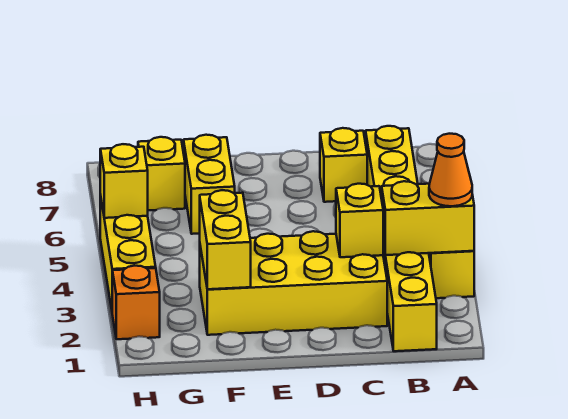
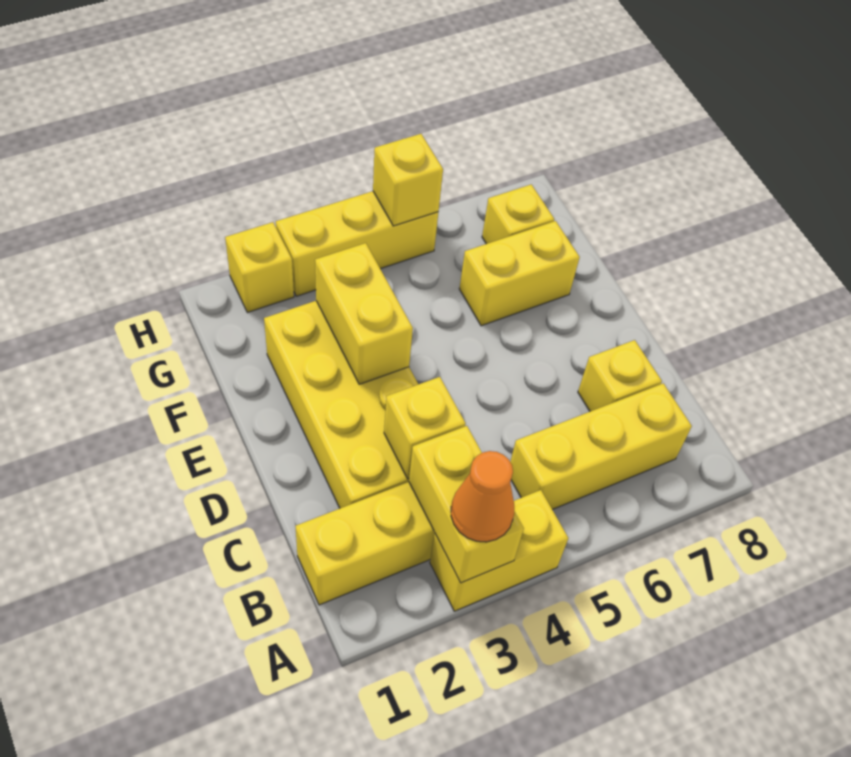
yellow 1x2 brick [200,190,251,289] -> yellow 1x2 brick turned to [315,243,413,384]
orange 1x1 brick [112,266,160,339] -> yellow 1x1 brick [225,222,294,313]

